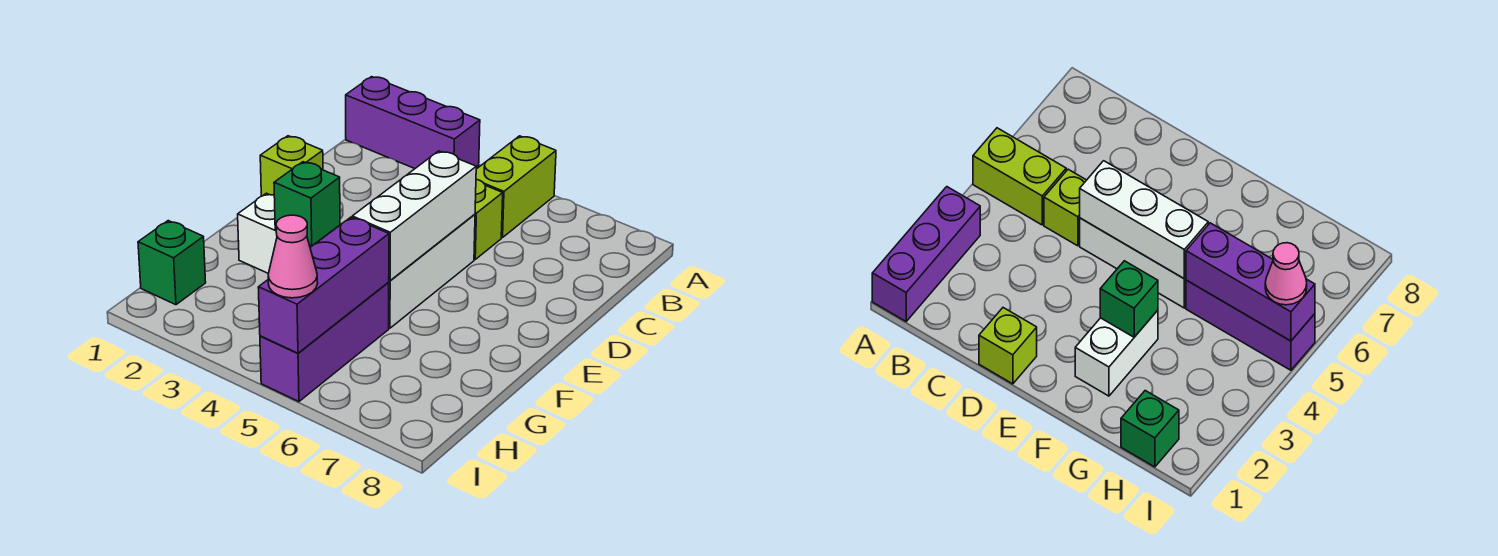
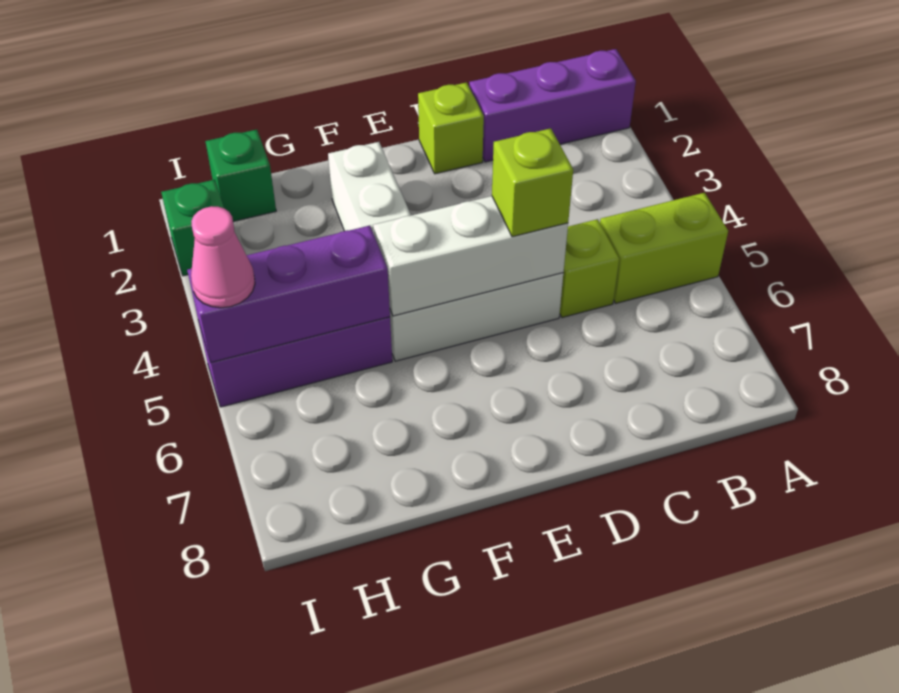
purple 1x3 brick [346,77,480,169] -> purple 1x3 brick turned to [469,49,636,162]
none -> lime 1x1 brick [492,128,573,237]
green 1x1 brick [274,162,340,246] -> green 1x1 brick moved to [161,180,224,276]

